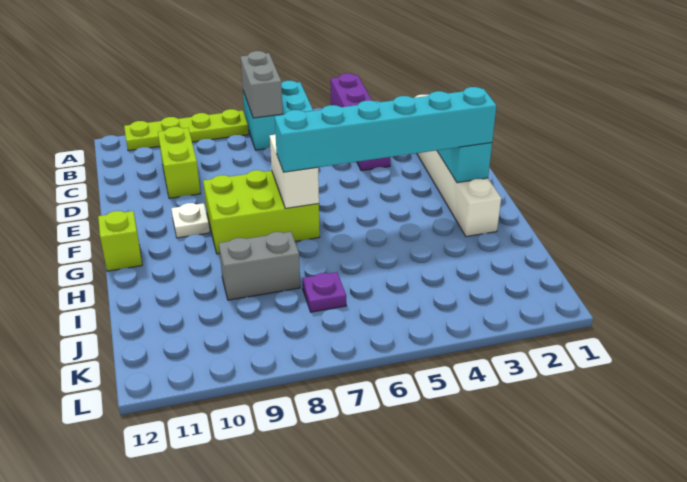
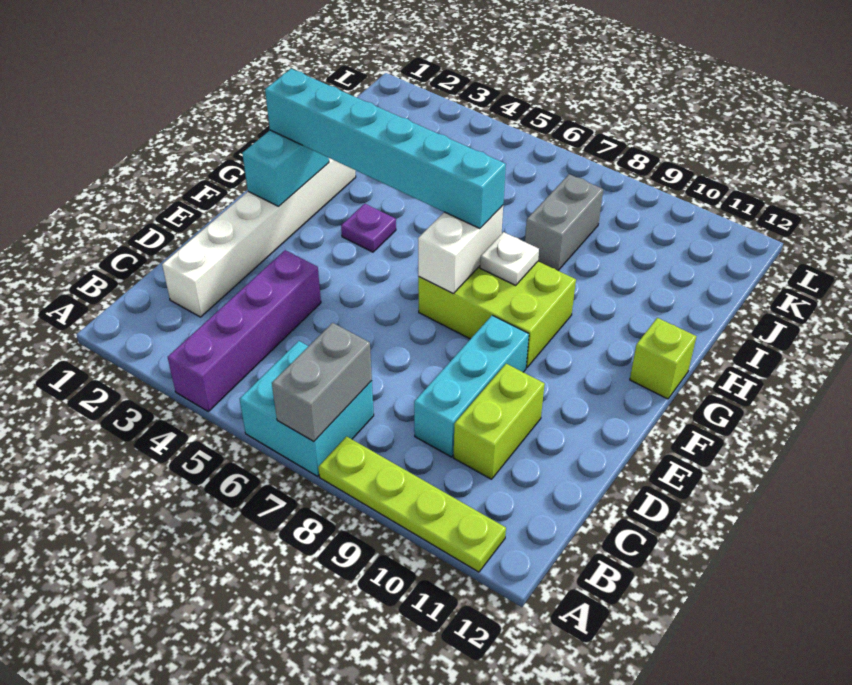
none -> cyan 1x3 brick [414,315,529,457]
white 1x1 plate [171,203,210,238] -> white 1x1 plate moved to [480,232,539,285]
grey 1x2 brick [219,232,300,300] -> grey 1x2 brick turned to [525,174,603,271]
purple 1x1 plate [302,272,346,312] -> purple 1x1 plate moved to [341,204,396,252]

